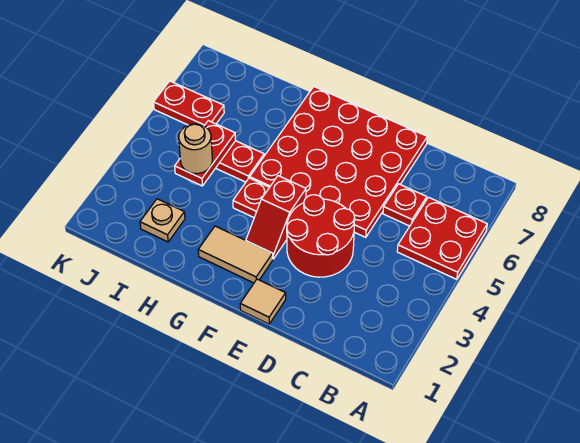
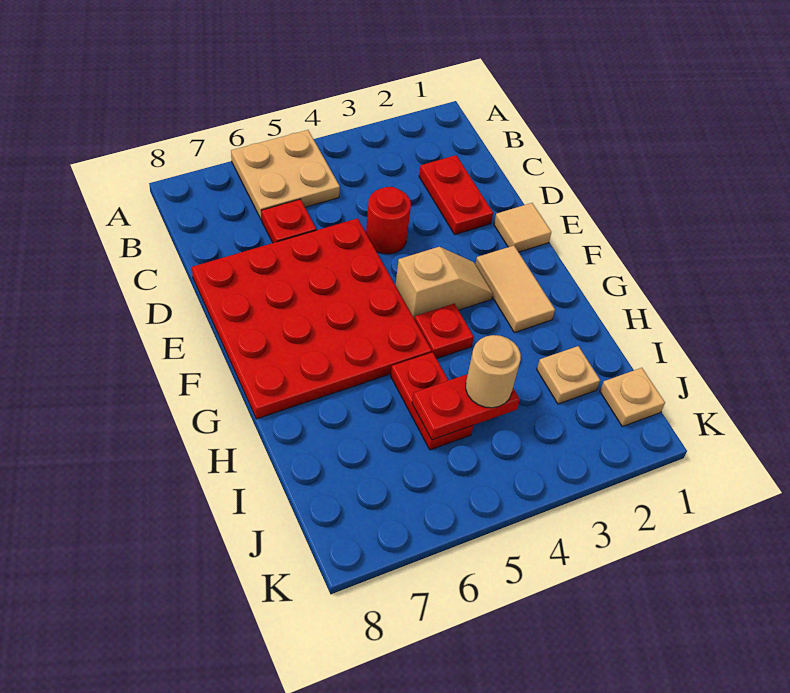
red 2x2 plate [397,197,487,279] -> tan 2x2 plate [231,130,340,220]
red 2x2 round brick [287,195,355,277] -> red 1x1 round brick [366,187,411,254]
red 1x2 slope [246,176,306,259] -> tan 1x2 slope [395,247,493,319]
none -> tan 1x1 plate [600,368,665,427]
red 1x2 plate [154,81,224,126] -> red 1x2 plate moved to [419,155,493,235]

